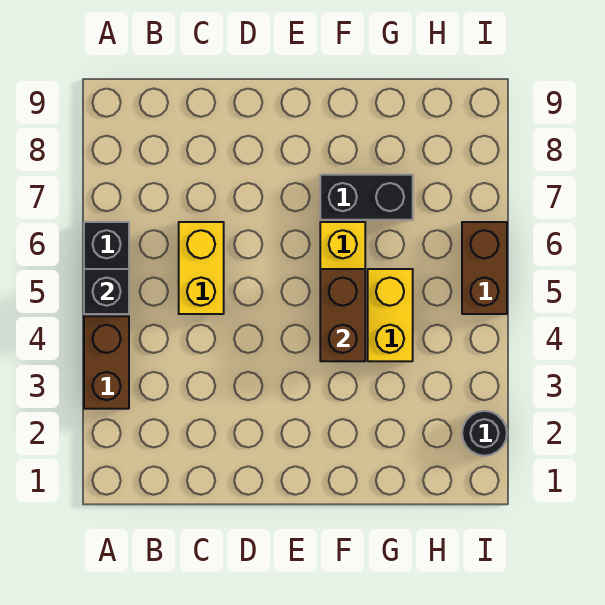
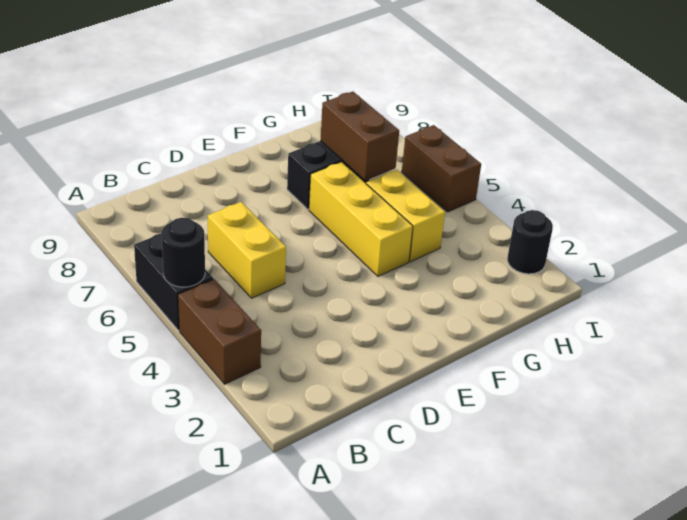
black 1x1 brick [84,269,129,314] -> black 1x1 round brick [161,218,205,287]
brown 1x2 brick [320,269,365,361] -> brown 1x2 brick moved to [320,92,399,181]

